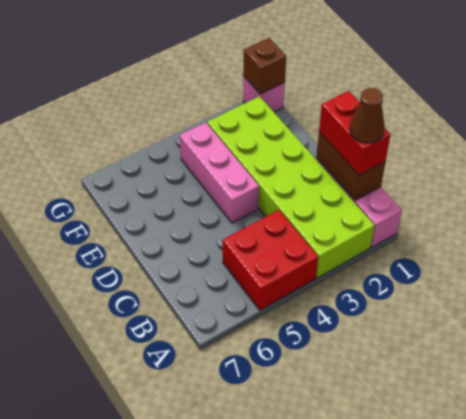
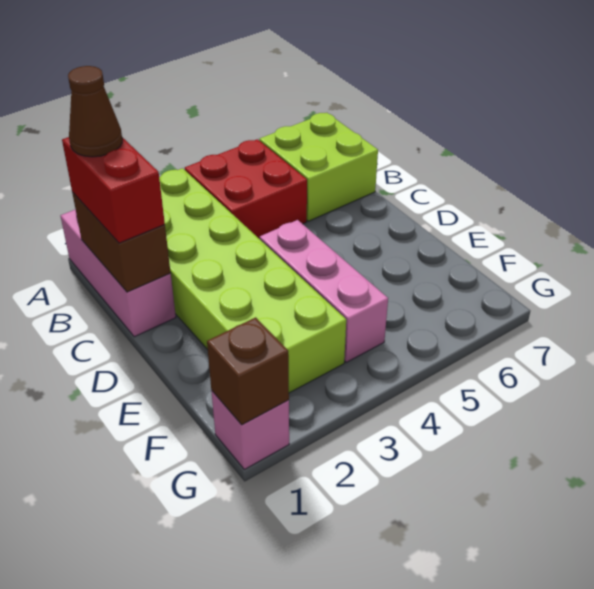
none -> lime 2x2 brick [259,113,378,221]

